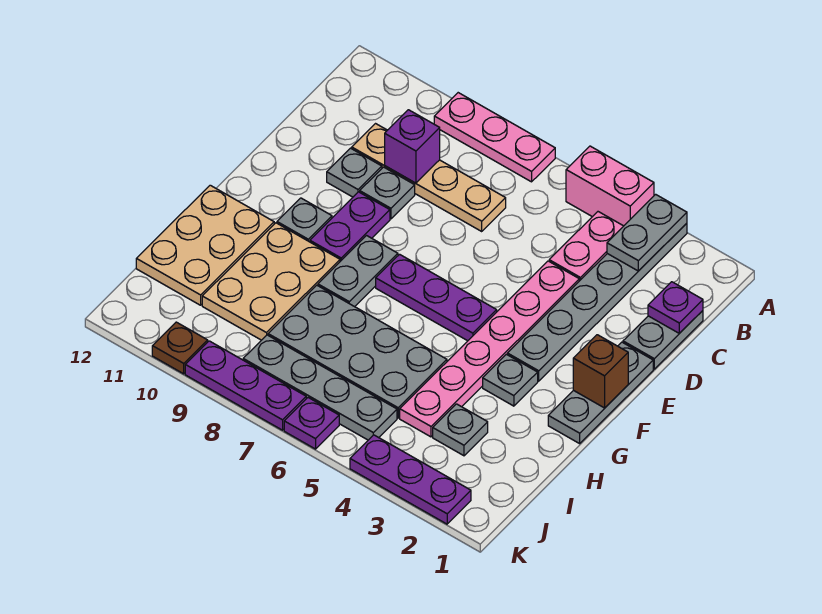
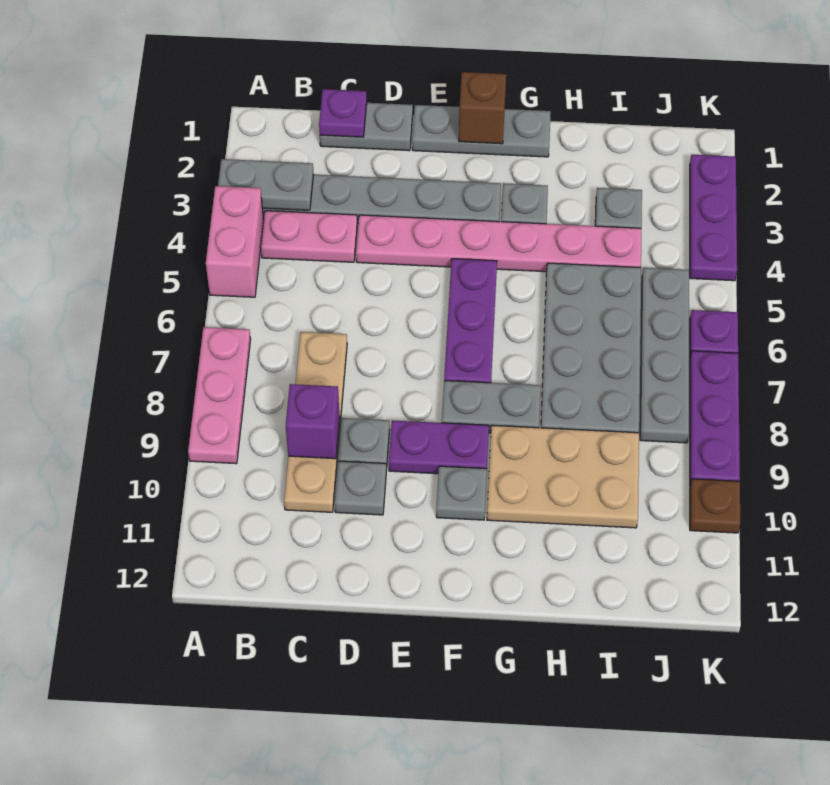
tan 2x3 plate [136,185,274,305] -> none

